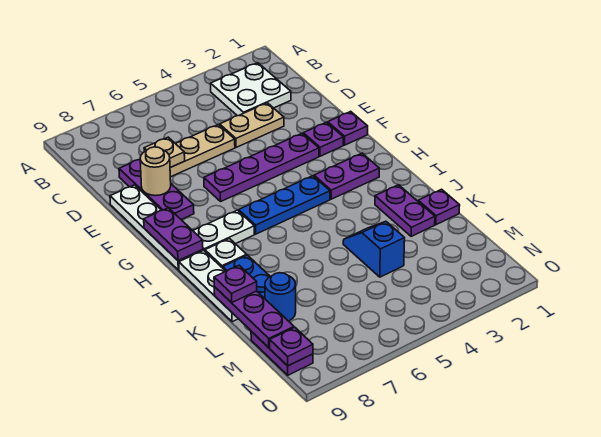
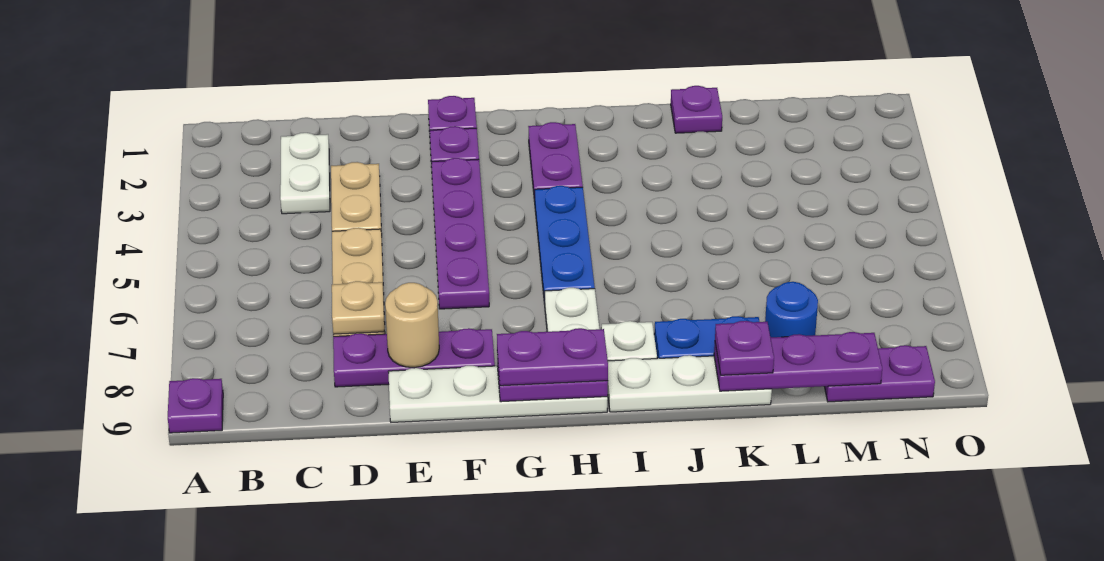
white 2x2 plate [211,63,291,116] -> white 1x2 plate [280,133,330,214]
purple 1x2 plate [375,185,435,236] -> purple 1x2 plate moved to [497,328,608,386]
blue 1x2 slope [343,221,405,277] -> none
purple 1x1 plate [270,327,313,366] -> purple 1x1 plate moved to [168,378,223,433]

